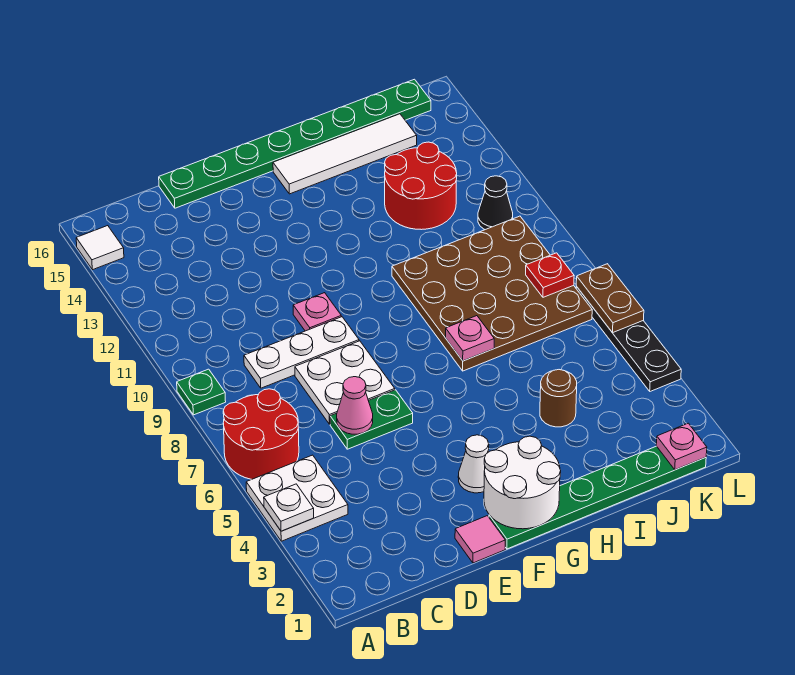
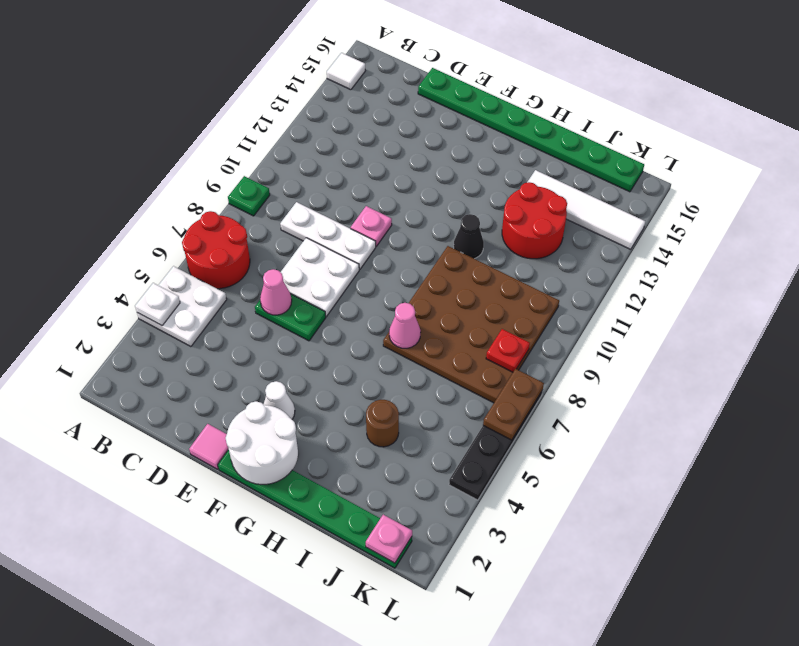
white 1x4 tile [273,114,417,194] -> white 1x4 tile moved to [527,170,645,249]
pink 1x1 plate [446,316,494,361] -> pink 1x1 cone [389,303,421,348]
black 1x1 cone [478,176,513,230] -> black 1x1 cone moved to [454,214,484,259]

